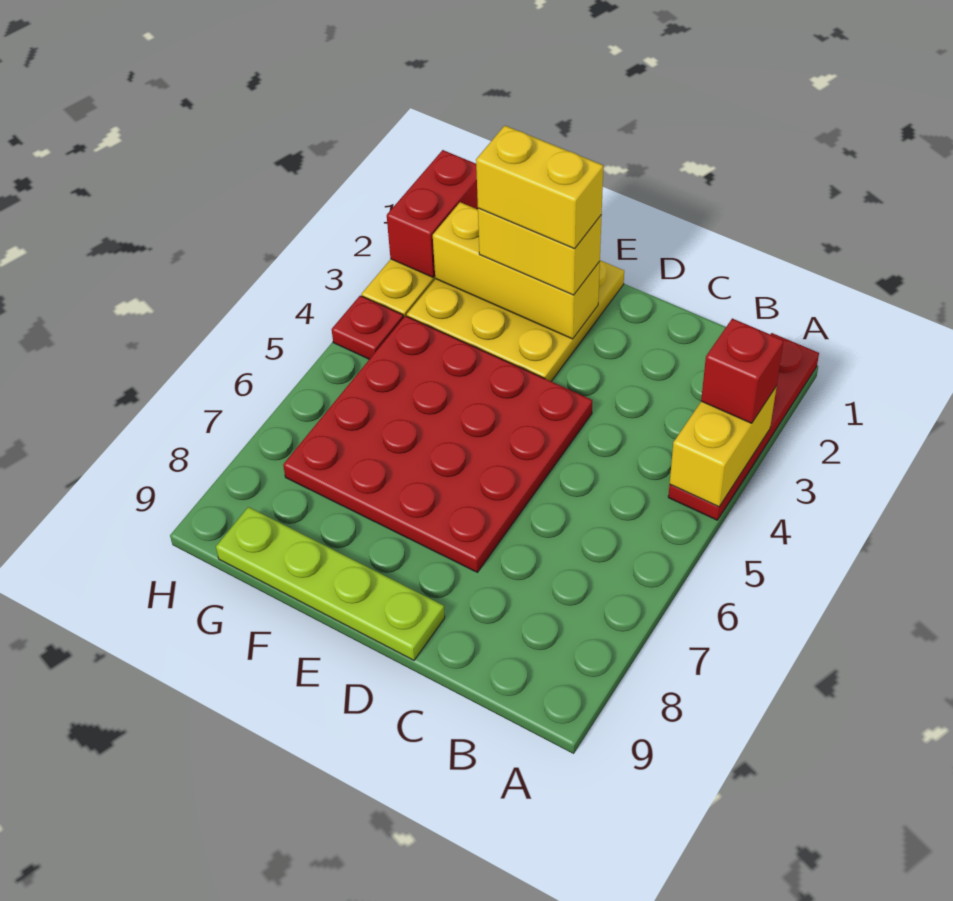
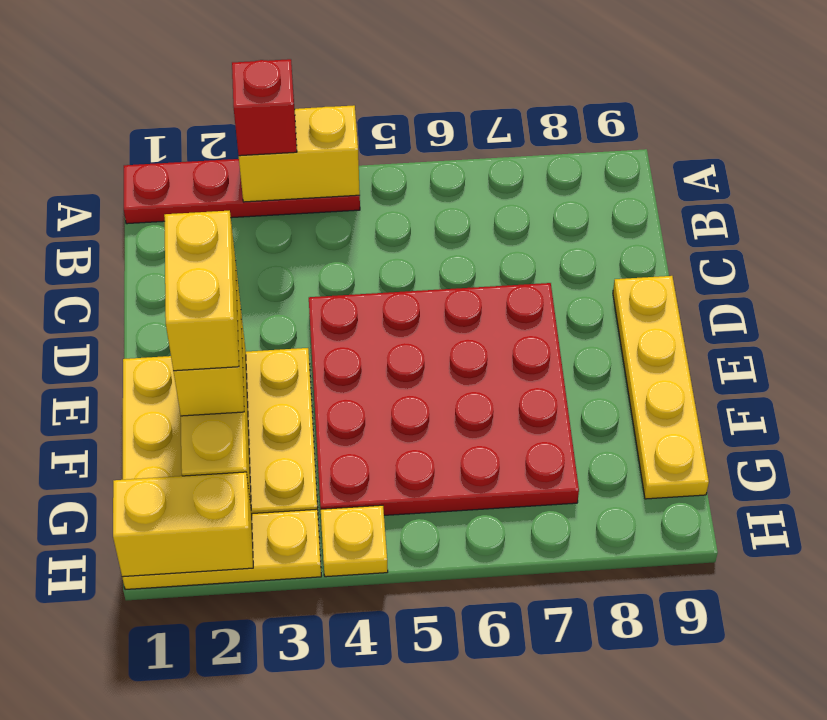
lime 1x4 plate [216,507,445,660] -> yellow 1x4 plate [613,276,709,499]
red 1x2 brick [387,150,478,277] -> yellow 1x2 brick [113,472,253,577]
red 1x1 plate [332,296,403,359] -> yellow 1x1 plate [321,505,388,577]

